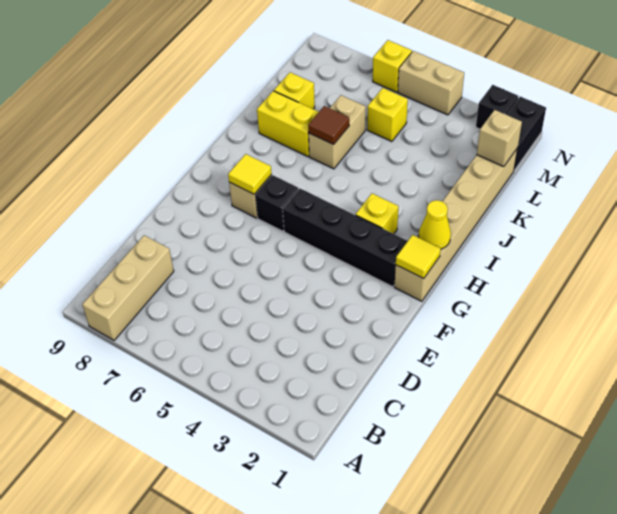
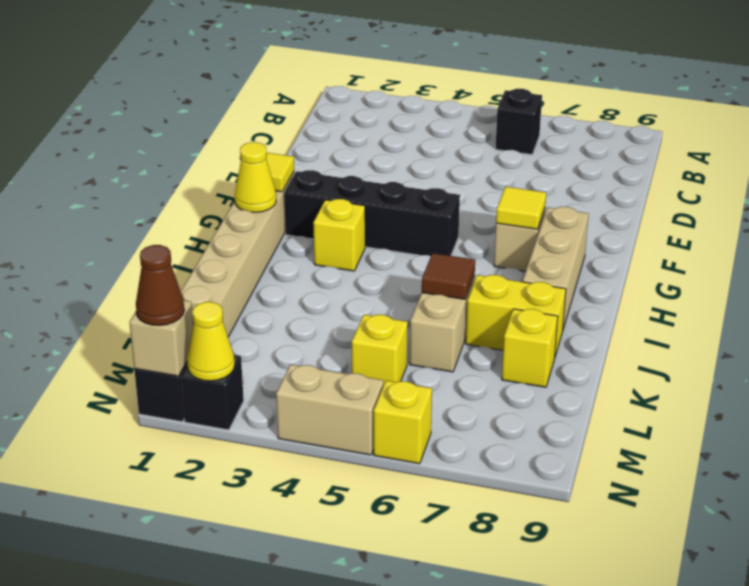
tan 1x3 brick [82,235,174,340] -> tan 1x3 brick moved to [523,207,589,329]
black 1x1 brick [256,175,298,231] -> black 1x1 brick moved to [495,89,542,154]
tan 1x1 brick [477,110,522,167] -> tan 1x1 brick moved to [129,300,193,376]
none -> brown 1x1 cone [136,245,184,326]
none -> yellow 1x1 cone [187,302,235,381]

